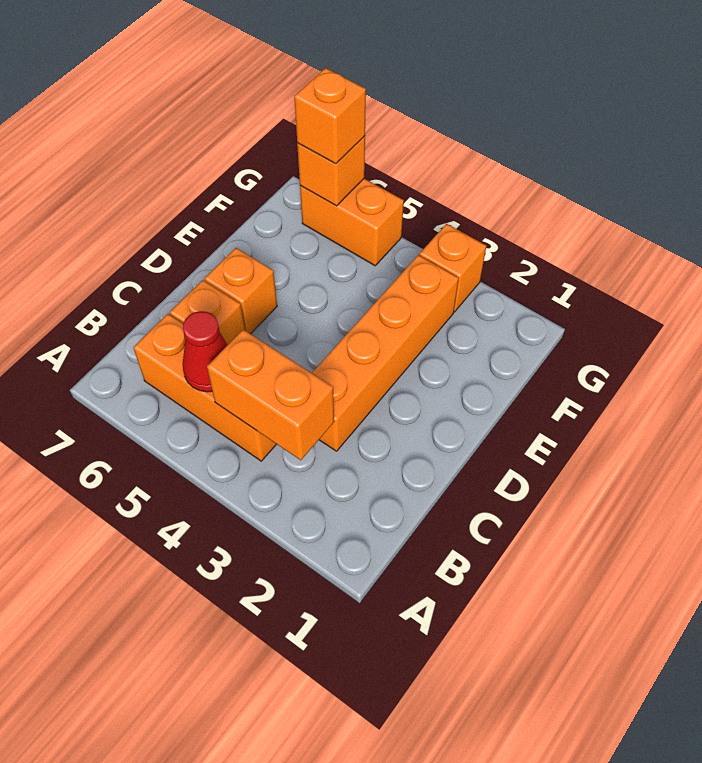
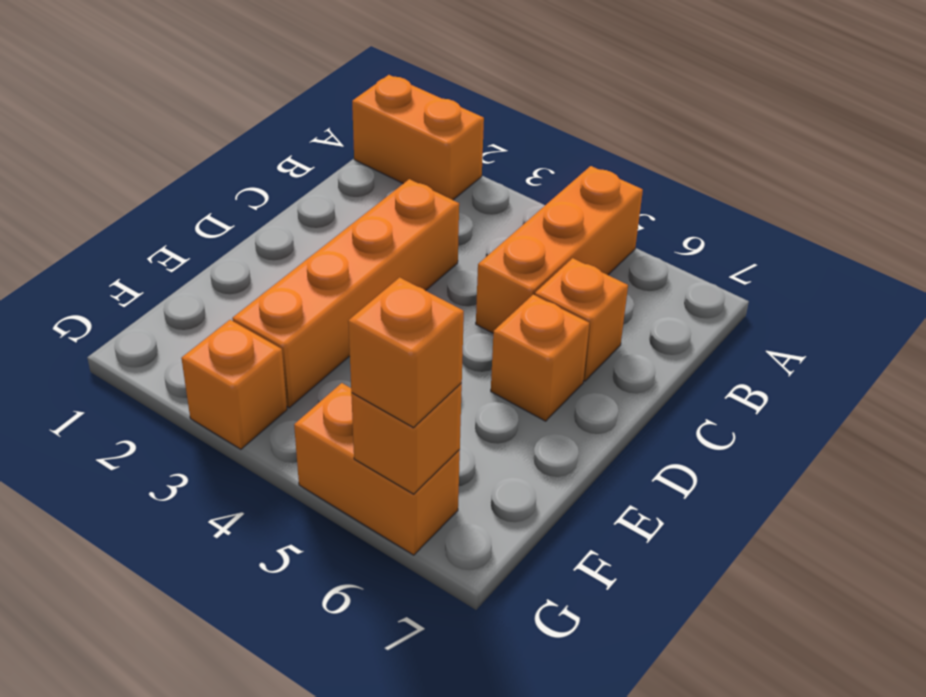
orange 1x2 brick [207,330,334,460] -> orange 1x2 brick moved to [352,75,484,200]
orange 1x3 brick [133,314,276,461] -> orange 1x3 brick turned to [476,166,643,333]
red 1x1 cone [183,311,227,392] -> none

